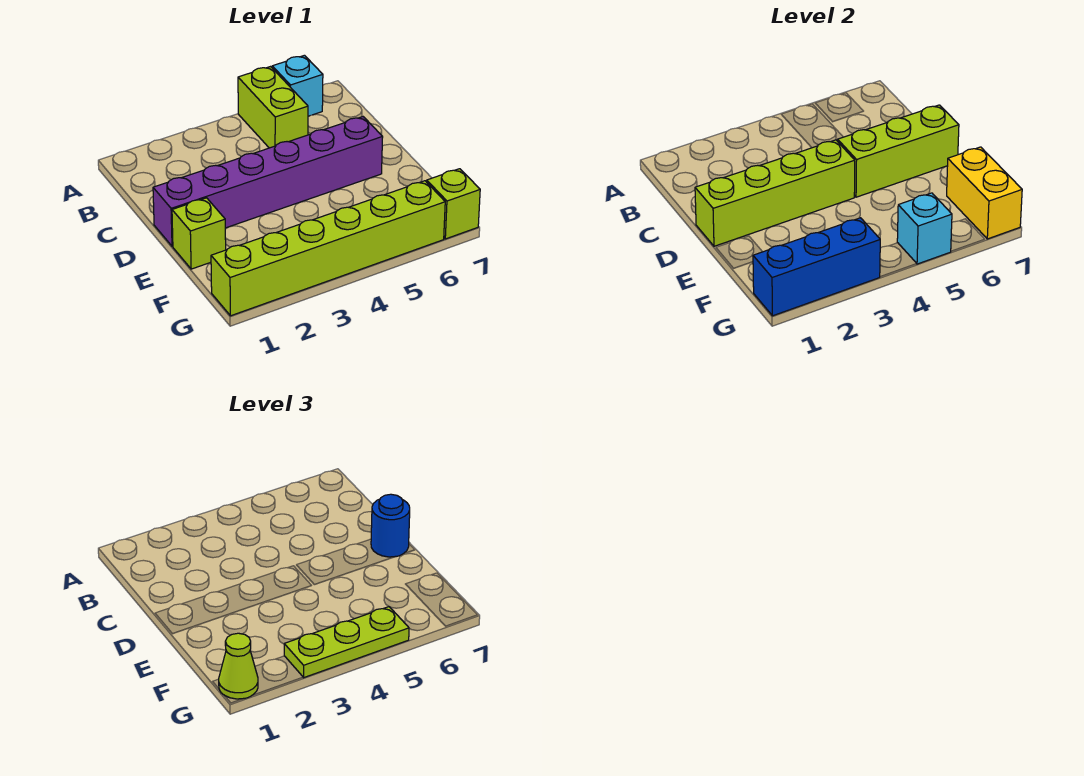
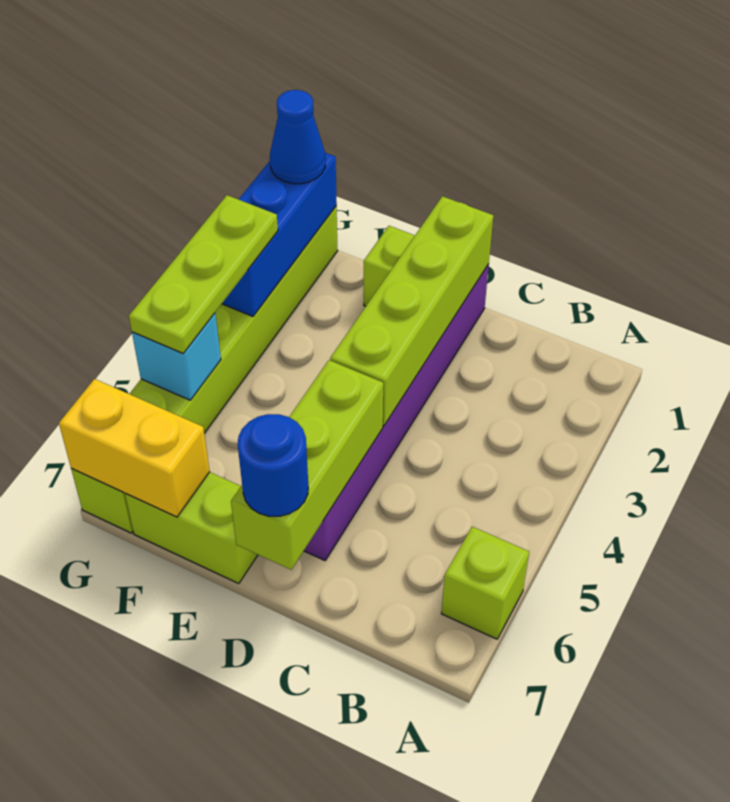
lime 1x2 brick [238,67,308,148] -> lime 1x2 brick moved to [125,472,258,584]
cyan 1x1 brick [272,55,323,116] -> lime 1x1 brick [441,527,529,639]
lime 1x1 cone [219,633,258,699] -> blue 1x1 cone [270,90,325,184]

